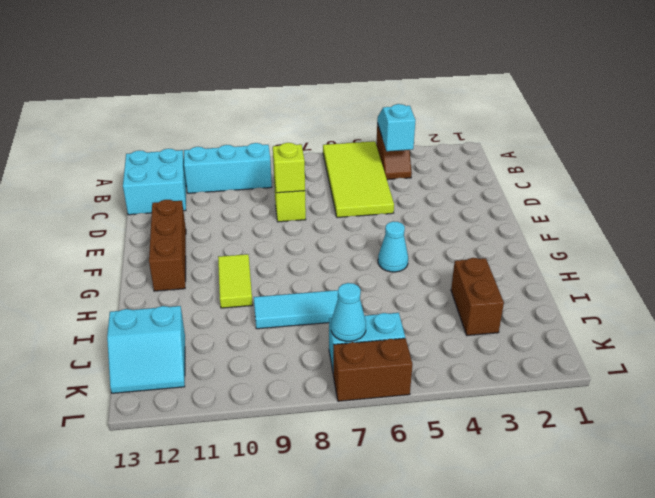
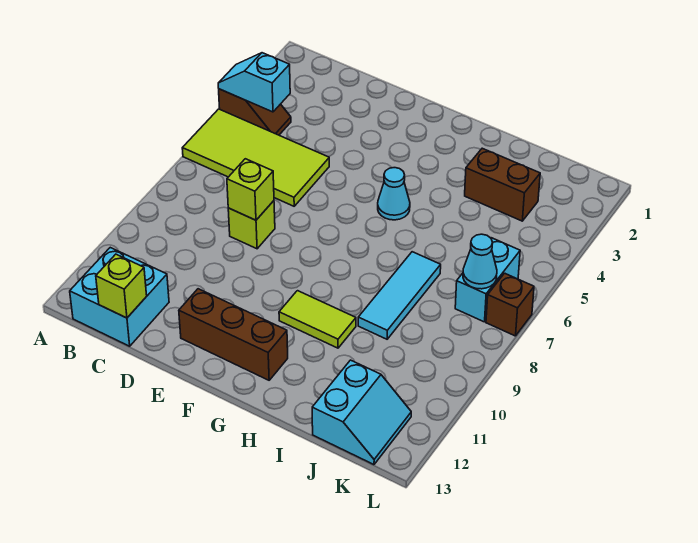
cyan 1x3 brick [184,143,272,193] -> none
none -> lime 1x1 brick [96,254,147,318]
brown 1x2 brick [333,338,412,401] -> brown 1x1 brick [486,273,534,336]

